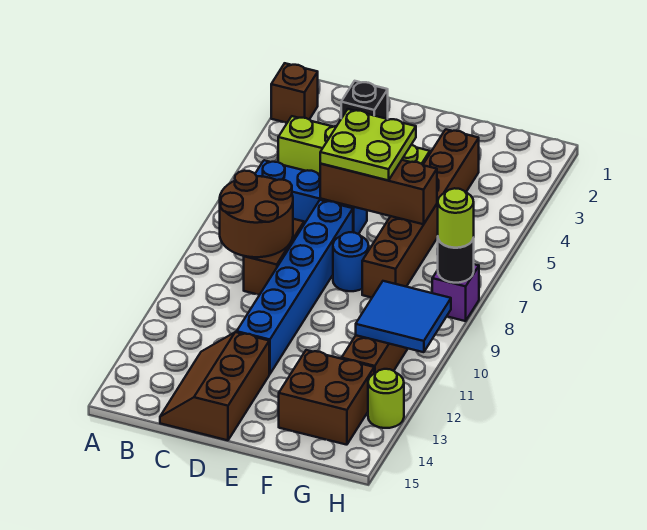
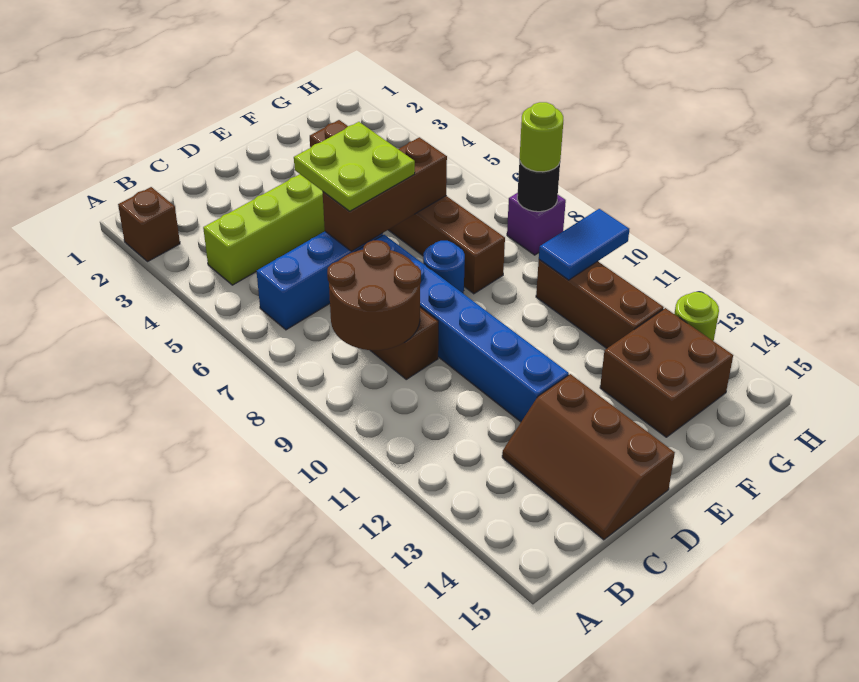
black 1x1 brick [341,81,388,119] -> none
blue 2x2 tile [356,281,451,352] -> blue 1x2 tile [539,209,629,280]

